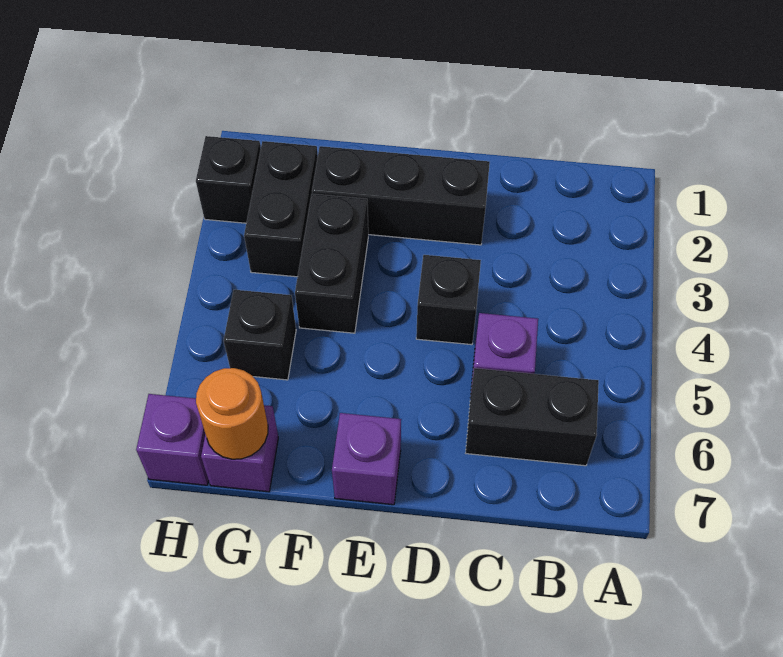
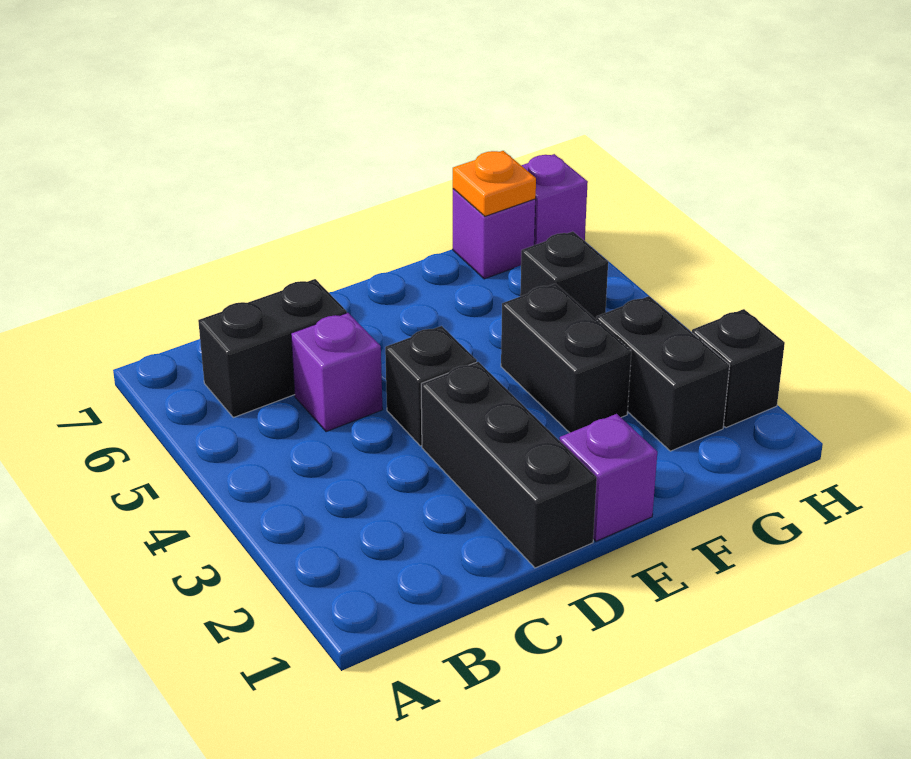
black 1x3 brick [312,146,490,245] -> black 1x3 brick turned to [421,362,597,568]
purple 1x1 brick [332,413,401,505] -> purple 1x1 brick moved to [560,414,657,541]
orange 1x1 round brick [196,368,268,459] -> orange 1x1 plate [453,151,536,216]

